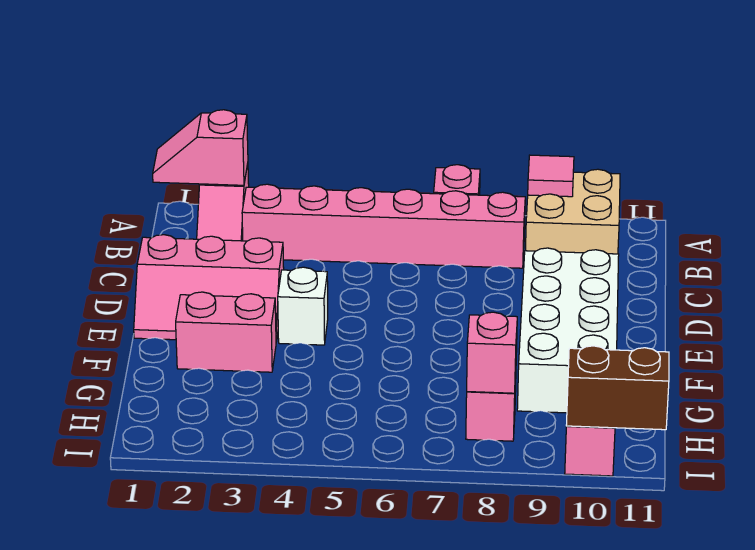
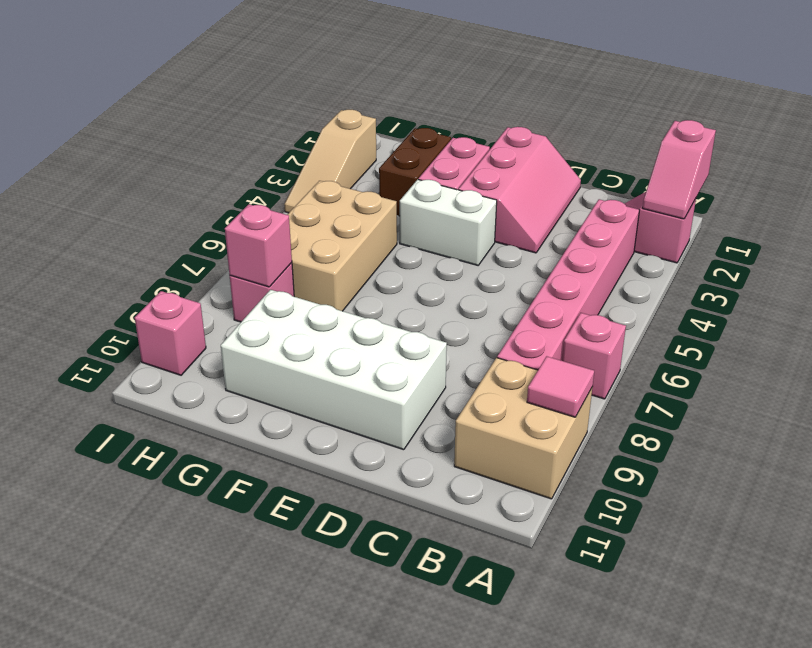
pink 1x2 slope [153,110,248,185] -> pink 1x2 slope turned to [643,120,716,219]
pink 2x3 slope [134,235,284,341] -> pink 2x3 slope turned to [459,127,581,253]
white 1x1 brick [278,267,328,345] -> white 1x2 brick [400,179,497,265]
none -> tan 2x3 brick [287,181,397,311]
none -> tan 1x3 slope [284,110,376,213]
brown 1x2 brick [566,346,669,430] -> brown 1x2 brick moved to [379,128,451,216]

